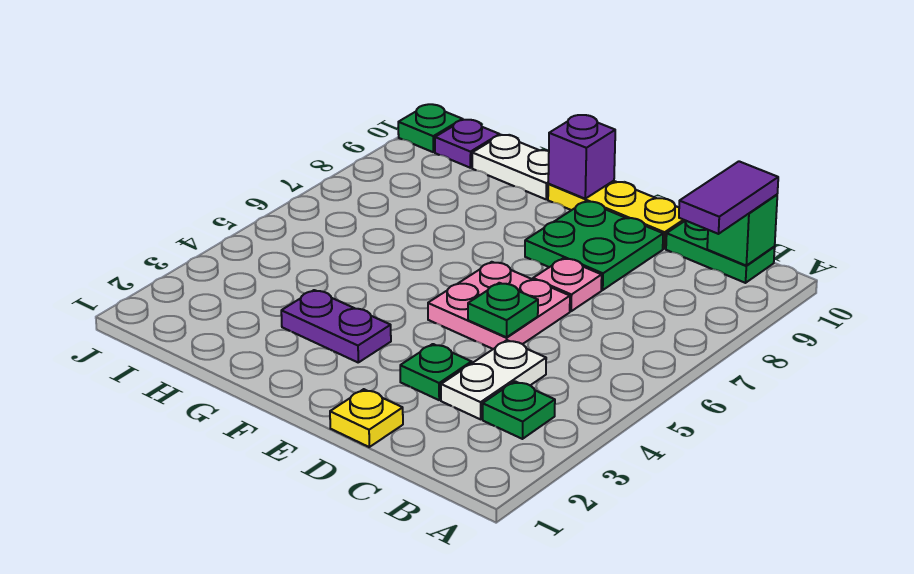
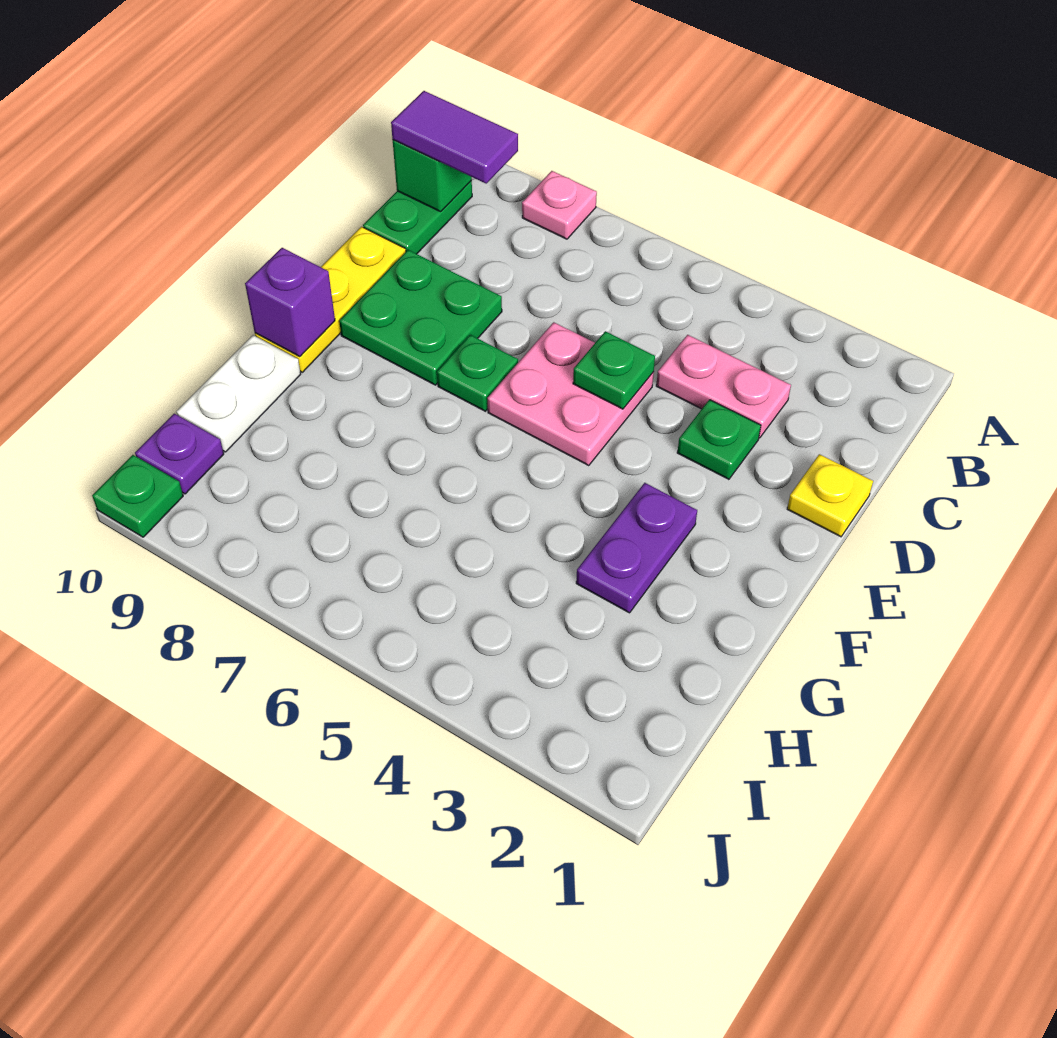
green 1x1 plate [483,381,555,439] -> green 1x1 plate moved to [437,335,518,411]
white 1x2 plate [441,340,546,419] -> pink 1x2 plate [656,335,791,438]
pink 1x1 plate [533,258,602,311] -> pink 1x1 plate moved to [522,171,597,239]

